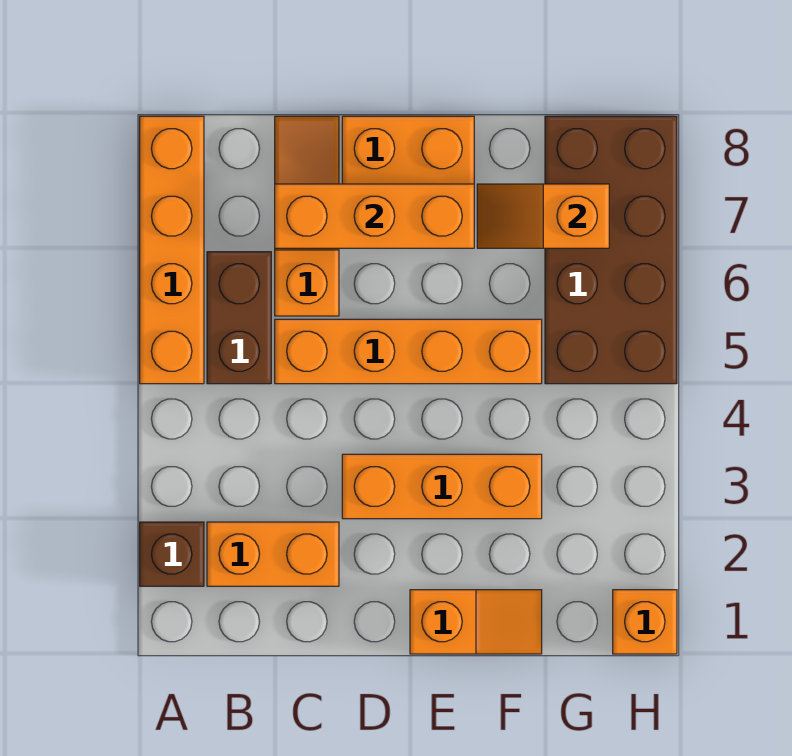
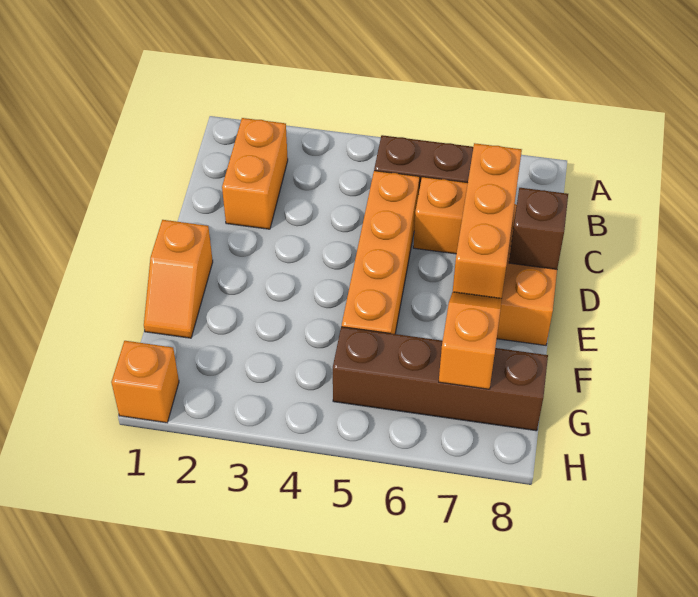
brown 1x1 brick [140,522,204,586] -> brown 1x1 brick moved to [509,188,568,269]
orange 1x4 brick [140,116,204,384] -> none
orange 1x3 brick [342,454,542,519] -> none
brown 2x4 brick [545,116,677,384] -> brown 1x4 brick [333,327,548,431]

